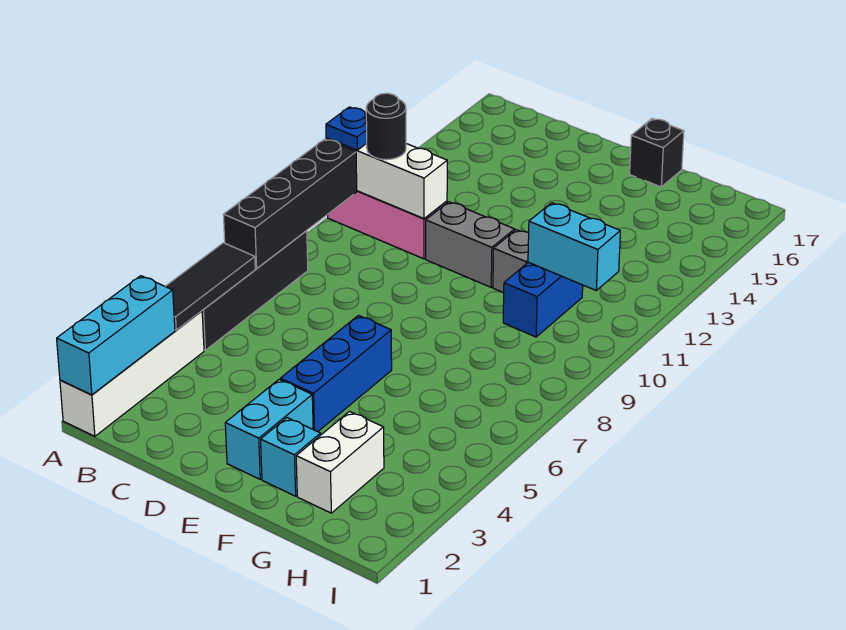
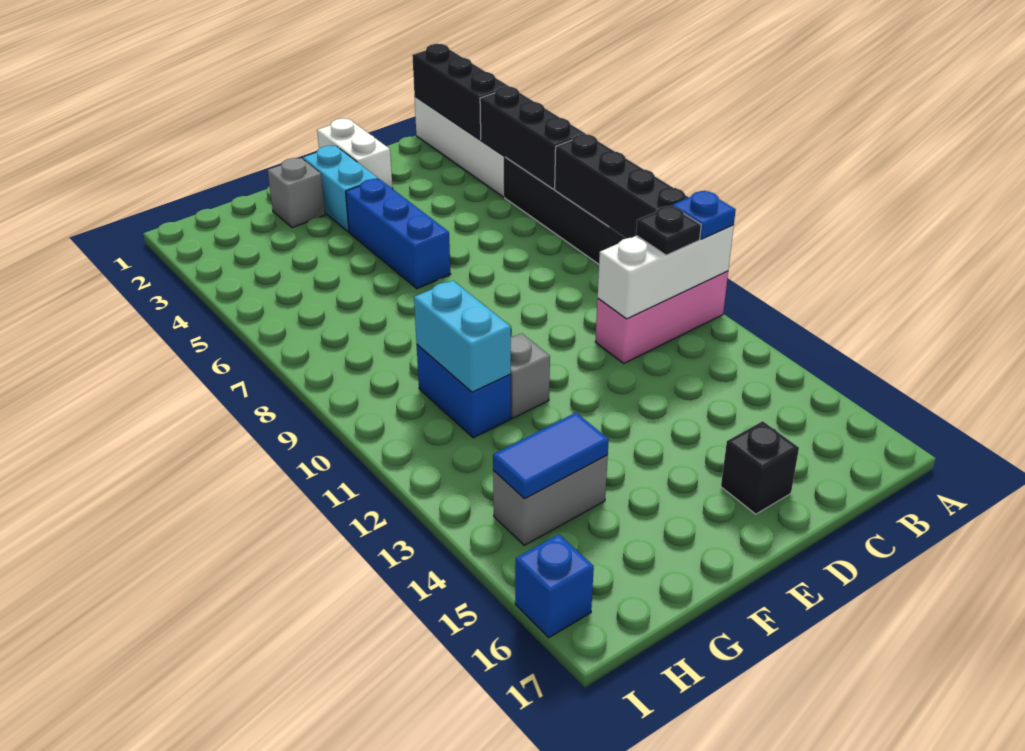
cyan 1x3 brick [57,276,175,395] -> black 1x3 brick [412,44,509,140]
black 1x3 tile [165,243,255,330] -> black 1x3 brick [480,86,585,189]
black 1x1 round brick [366,93,406,160] -> black 1x1 plate [636,205,701,255]
grey 1x2 brick [426,202,515,287] -> grey 1x2 brick moved to [493,455,608,545]
cyan 1x1 brick [261,418,321,496] -> grey 1x1 brick [268,158,325,228]
black 1x1 brick [630,119,684,187] -> black 1x1 brick moved to [721,421,799,514]
white 1x2 brick [296,411,384,513] -> white 1x2 brick moved to [317,118,393,189]
cyan 1x2 brick [528,203,620,290] -> cyan 1x2 brick turned to [414,280,511,392]
none -> blue 1x2 tile [493,413,609,498]
none -> blue 1x1 brick [515,534,594,638]

